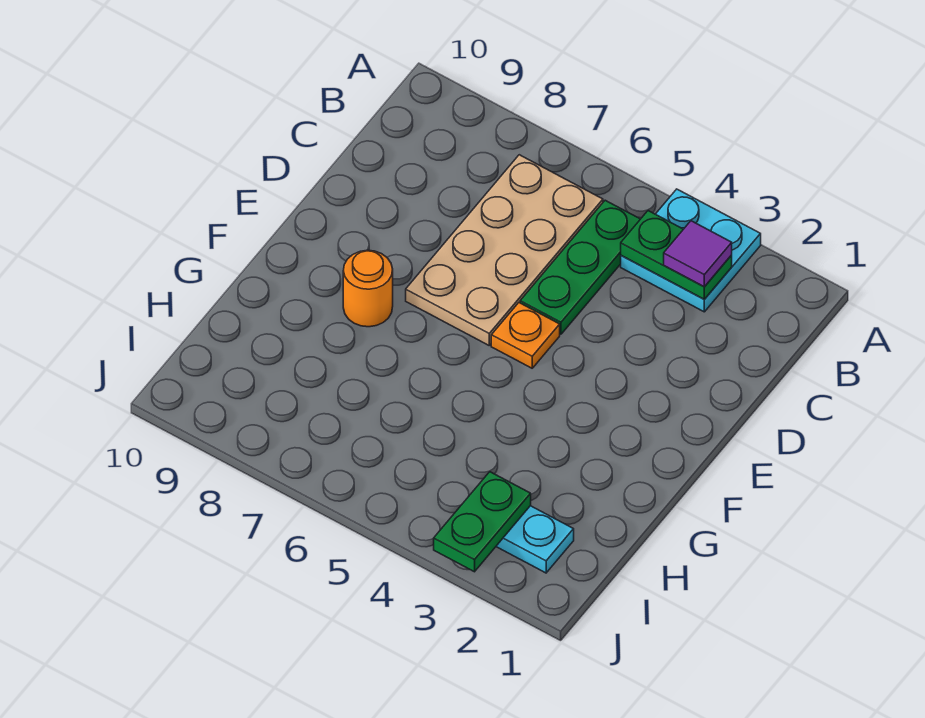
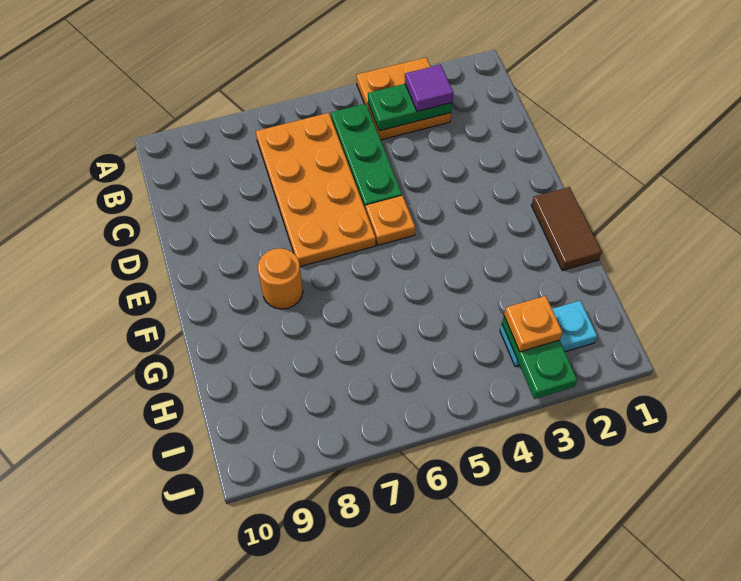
cyan 2x2 plate [621,189,761,312] -> orange 2x2 plate [356,58,451,140]
tan 2x4 plate [406,155,603,345] -> orange 2x4 plate [256,113,376,267]
none -> brown 1x2 tile [531,187,602,270]
none -> orange 1x1 plate [504,296,563,352]

